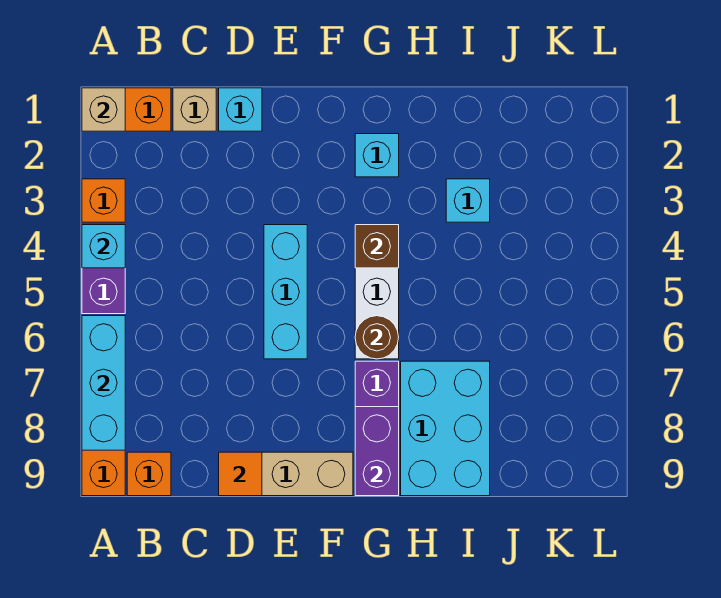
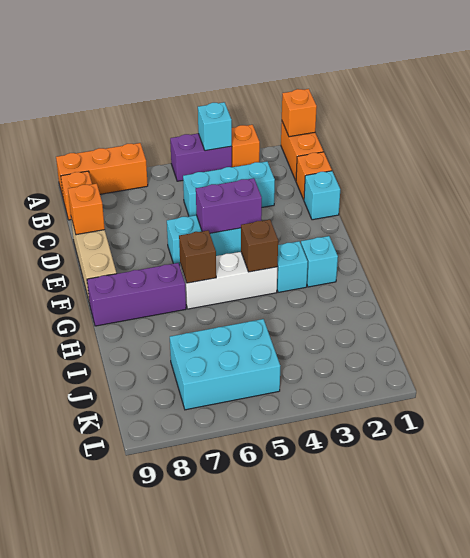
tan 1x1 brick [82,88,125,131] -> orange 1x1 brick [282,89,317,137]
cyan 1x3 brick [82,316,125,450] -> cyan 1x3 brick moved to [183,161,275,216]
tan 1x1 brick [173,88,216,131] -> orange 1x1 brick [296,152,332,200]
orange 1x1 tile [219,452,262,496] -> orange 1x1 brick [68,184,105,235]
brown 1x1 round brick [355,316,399,359] -> brown 1x1 brick [179,230,216,283]
purple 1x2 brick [355,407,399,496] -> purple 1x2 brick moved to [196,178,262,233]
cyan 2x3 brick [401,361,490,496] -> cyan 2x3 brick moved to [170,319,280,410]
cyan 1x1 brick [446,179,490,222] -> cyan 1x1 brick moved to [277,241,308,292]

